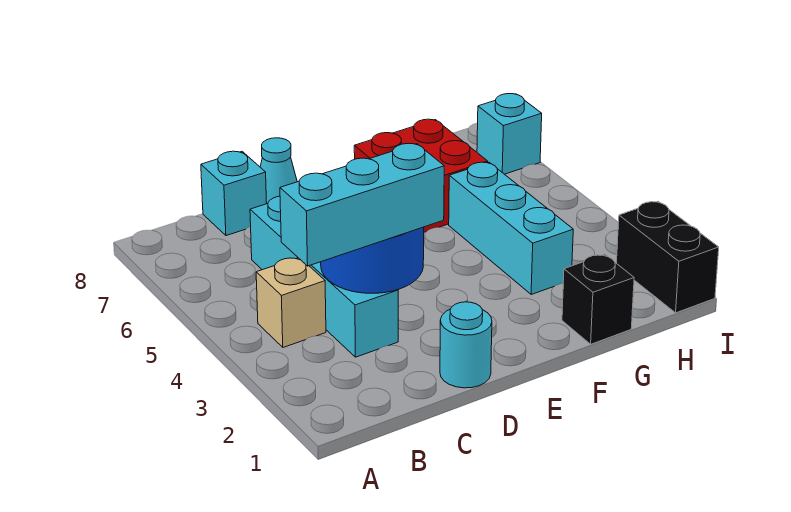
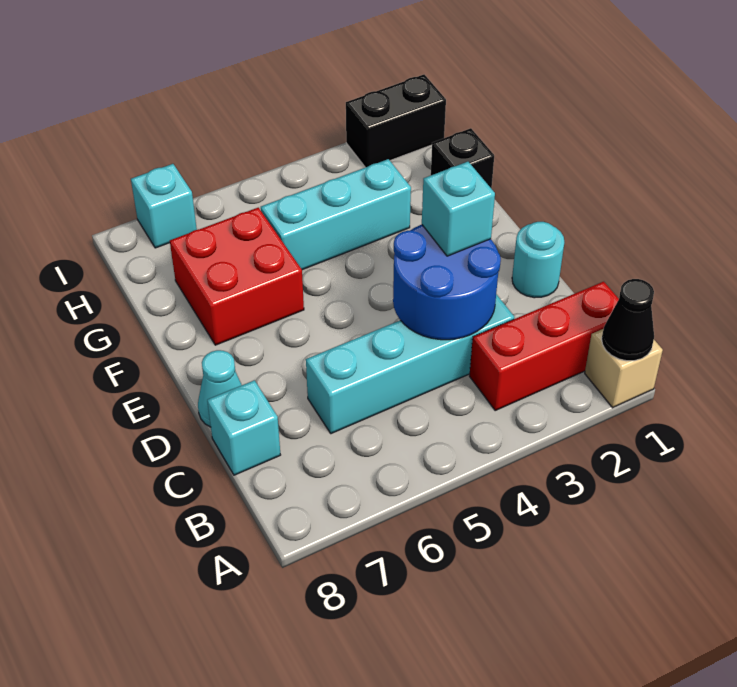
none -> black 1x1 cone [602,279,654,361]
none -> red 1x3 brick [470,282,619,410]
cyan 1x3 brick [280,143,444,266] -> cyan 1x1 brick [422,162,495,256]
tan 1x1 brick [256,258,326,347] -> tan 1x1 brick moved to [585,329,663,408]

